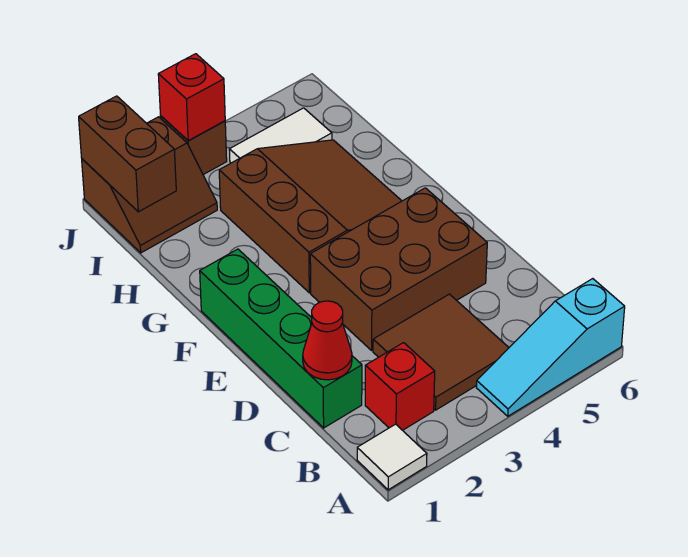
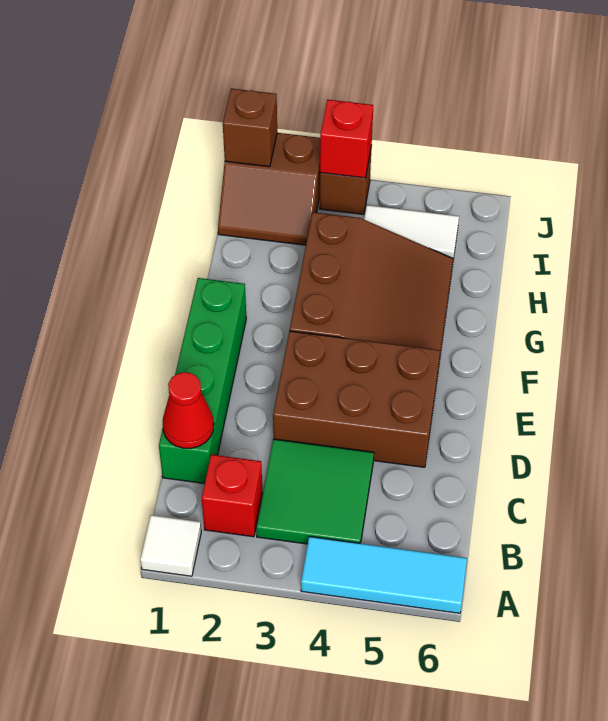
cyan 1x3 slope [477,279,625,416] -> cyan 1x3 tile [301,537,467,613]
brown 2x2 tile [373,294,509,410] -> green 2x2 tile [256,439,374,544]
brown 1x2 brick [79,96,176,212] -> brown 1x1 brick [223,89,277,167]

